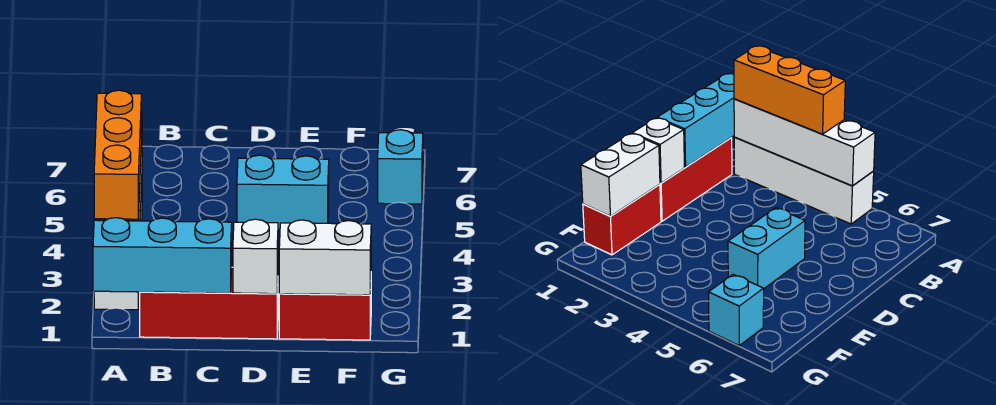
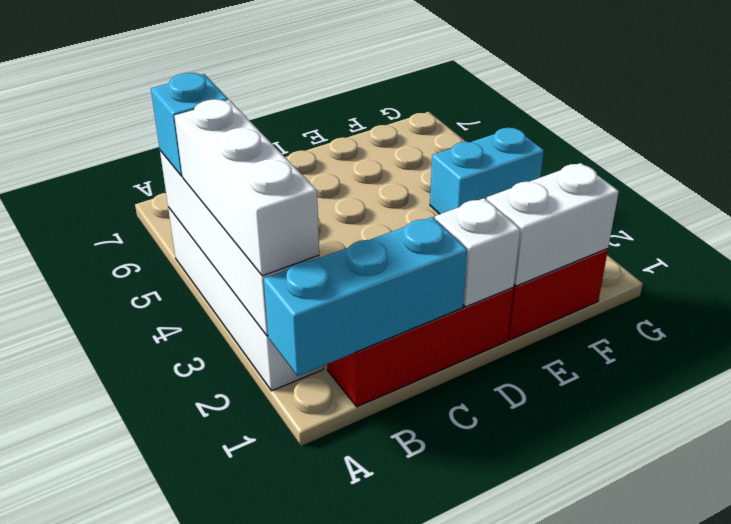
orange 1x3 brick [94,90,141,219] -> white 1x3 brick [174,99,319,276]
cyan 1x2 brick [237,155,329,230] -> cyan 1x2 brick moved to [430,128,544,214]
cyan 1x1 brick [378,130,423,204] -> cyan 1x1 brick moved to [151,73,228,176]

